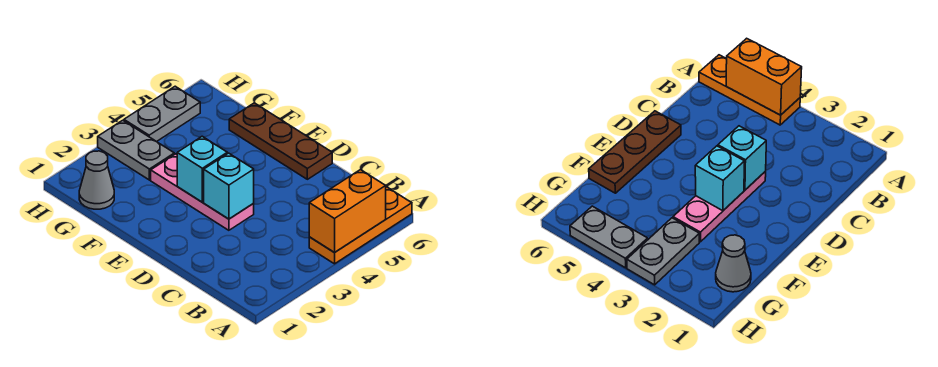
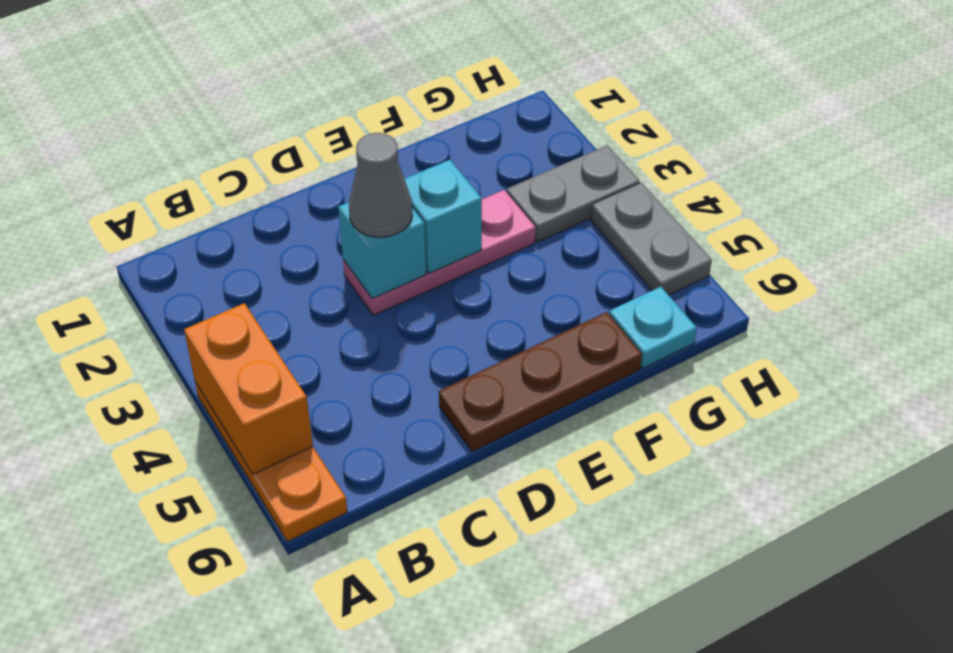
grey 1x1 cone [79,151,114,209] -> grey 1x1 cone moved to [349,133,413,237]
none -> cyan 1x1 plate [609,287,697,368]

